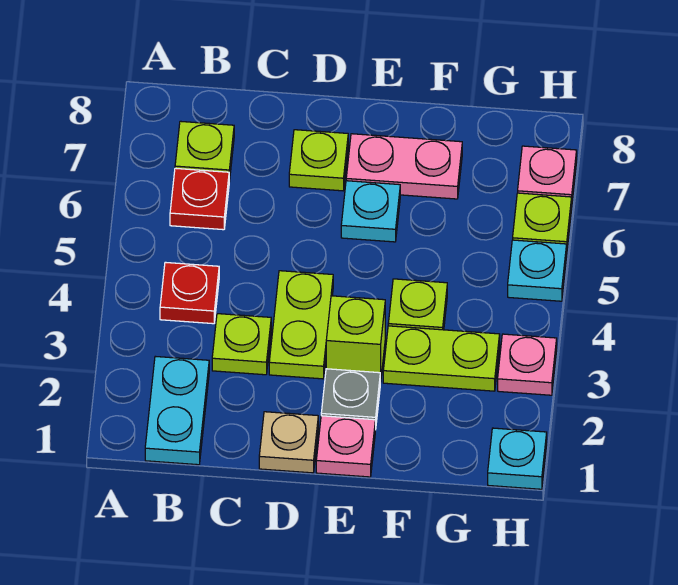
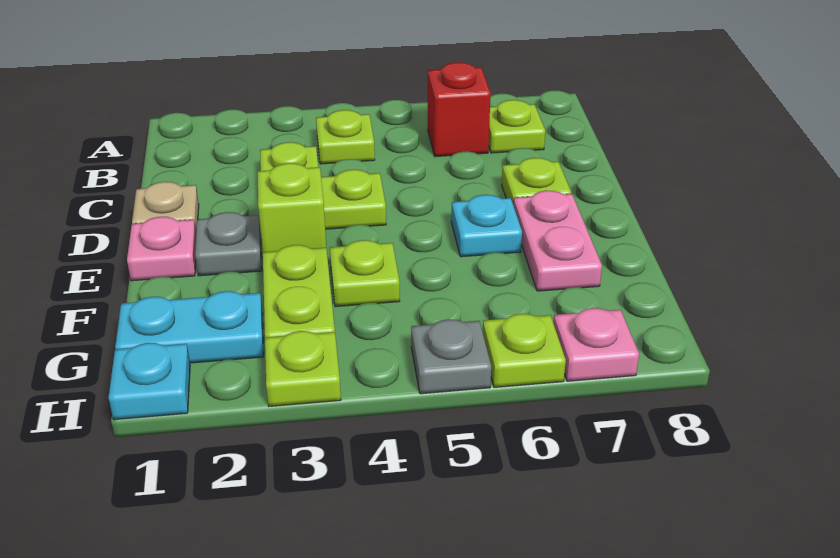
cyan 1x2 plate [145,356,209,465] -> cyan 1x2 plate moved to [115,291,264,363]
red 1x1 plate [160,262,219,324] -> lime 1x1 plate [316,110,375,164]
red 1x1 plate [170,168,229,230] -> red 1x1 brick [428,62,491,157]
pink 1x1 plate [498,334,557,395] -> lime 1x1 plate [265,331,341,406]
cyan 1x1 plate [508,240,567,301] -> grey 1x1 plate [411,319,491,394]

